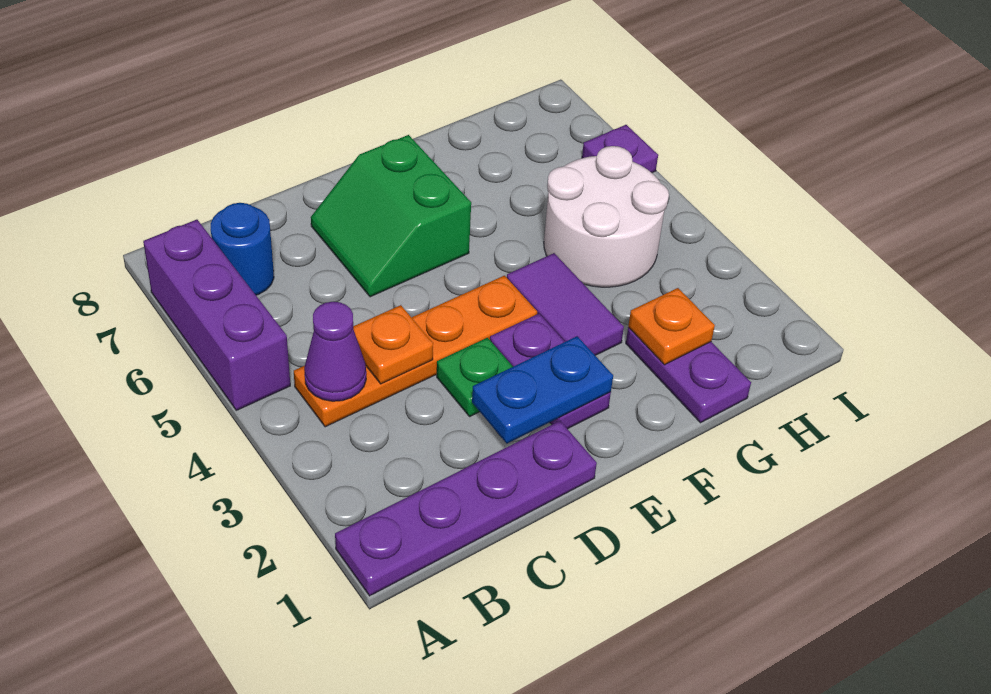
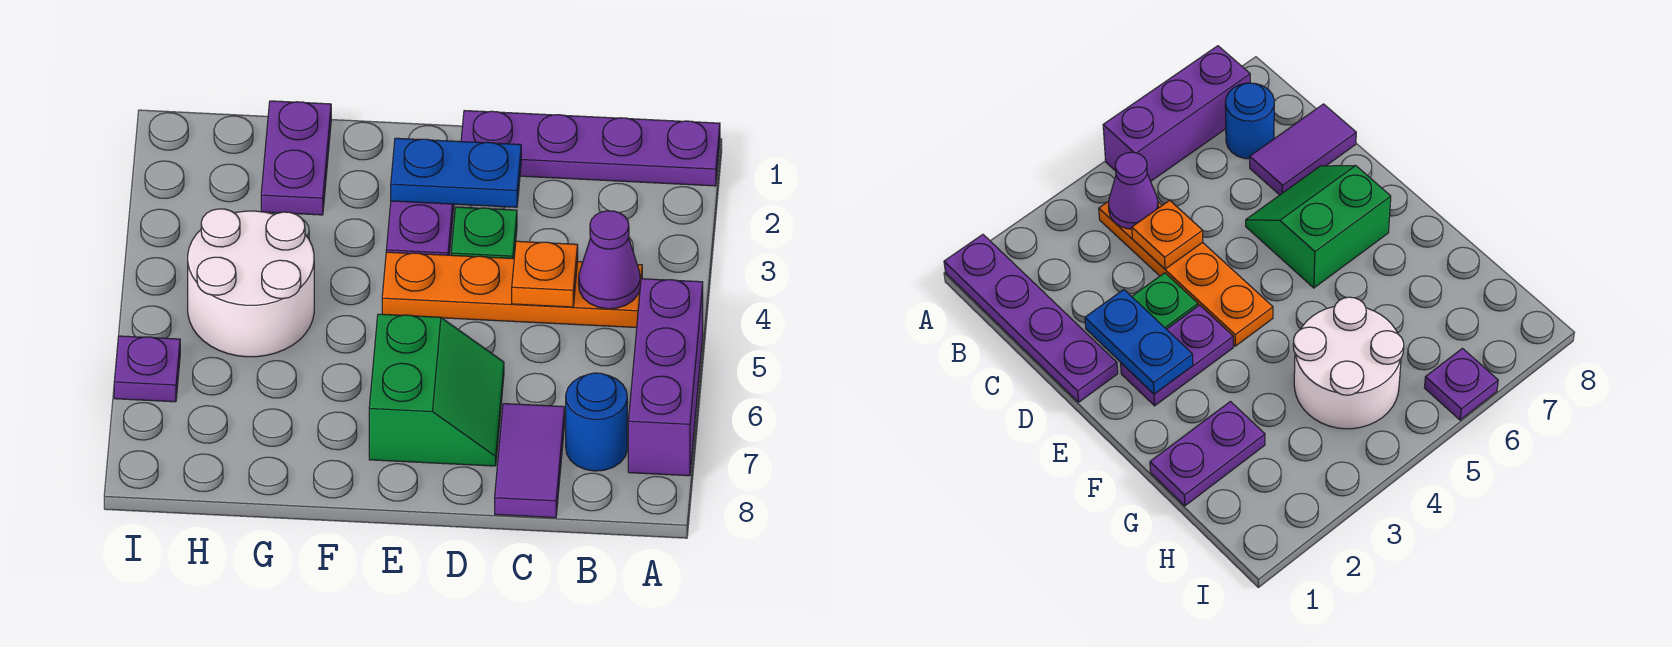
purple 1x2 tile [507,253,624,355] -> purple 1x2 tile moved to [495,404,565,518]
orange 1x1 plate [628,288,715,365] -> none

